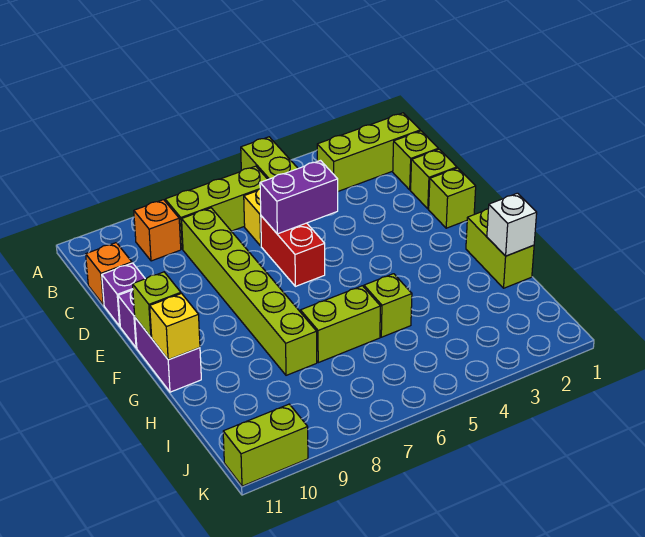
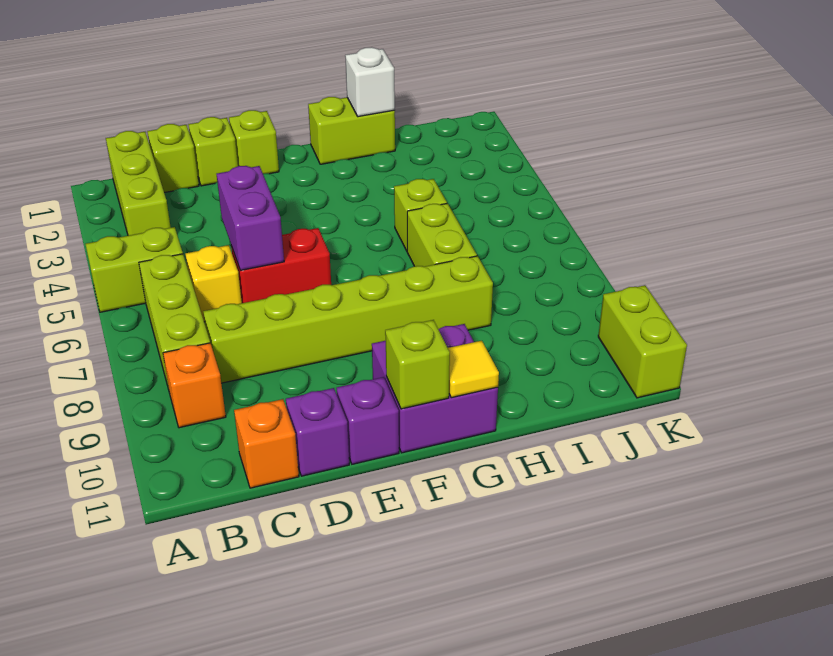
purple 1x2 brick [135,318,201,392] -> purple 2x2 brick [372,324,498,453]
yellow 1x1 brick [150,294,200,360] -> yellow 1x1 tile [448,341,499,398]

